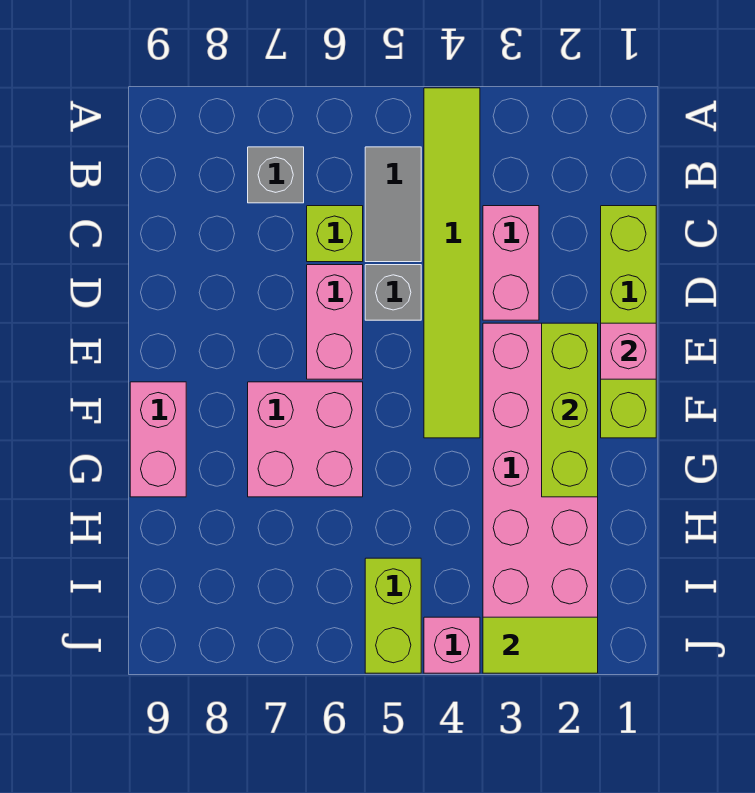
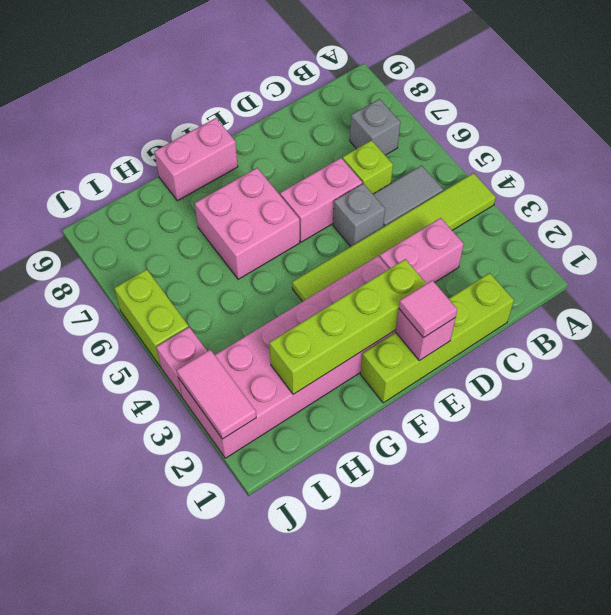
none -> pink 1x1 tile [399,280,457,338]
lime 1x3 brick [542,323,598,497] -> lime 1x4 brick [270,259,426,394]
lime 1x2 brick [365,558,421,673] -> lime 1x2 brick turned to [114,269,189,367]
lime 1x2 tile [483,617,598,673] -> pink 1x2 tile [177,350,256,439]

